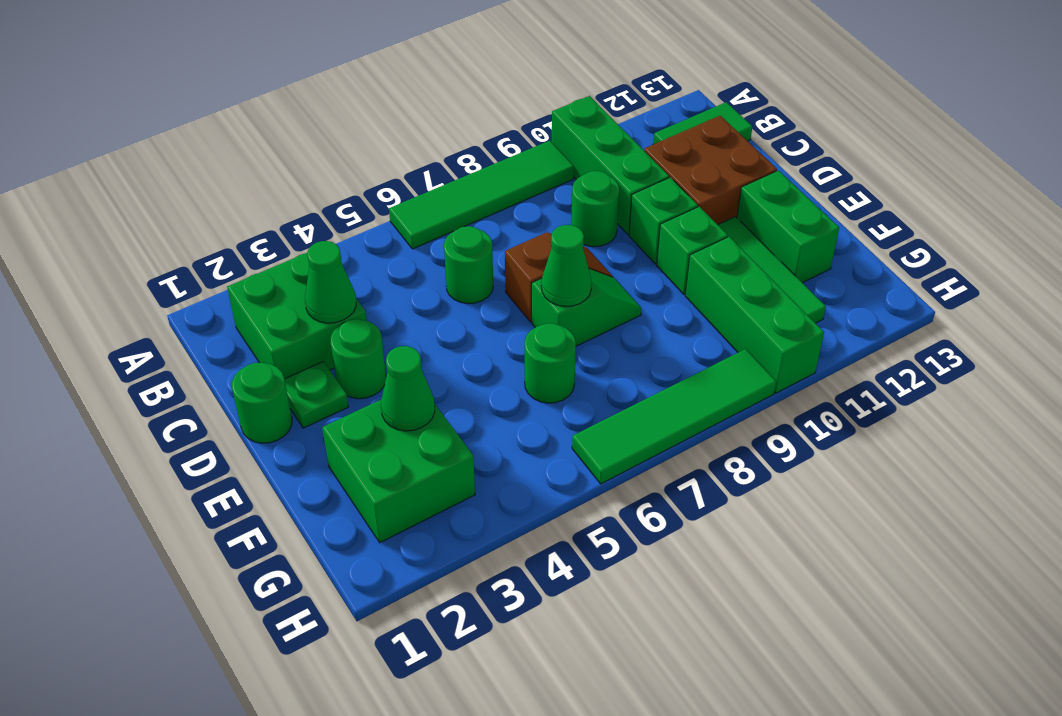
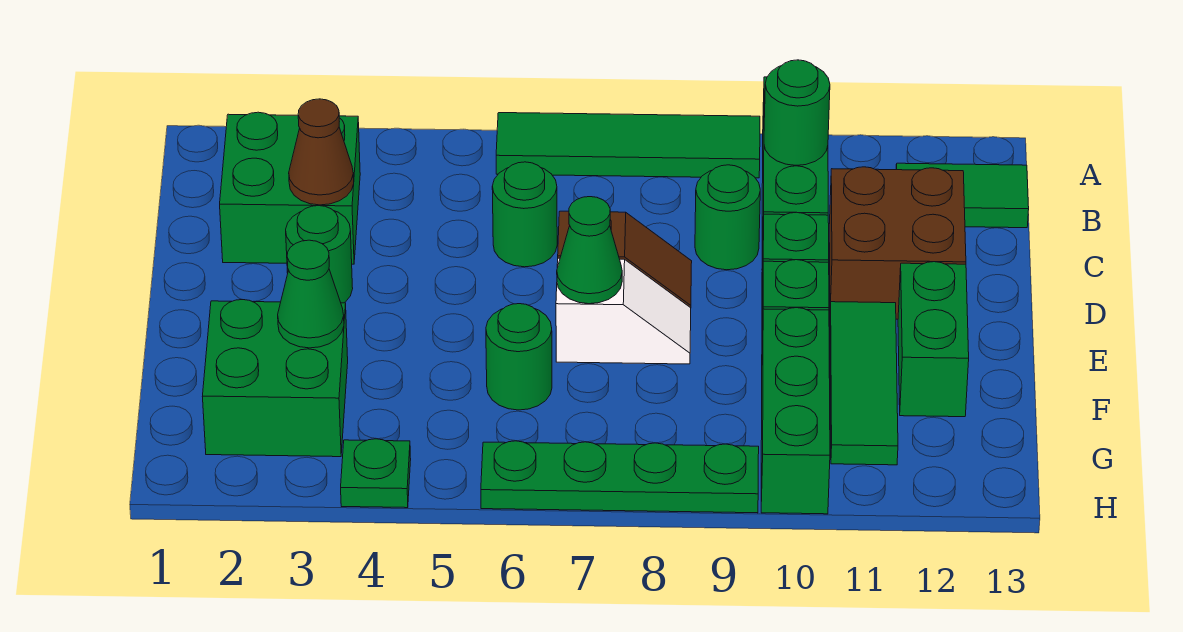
green 1x1 cone [305,241,356,323] -> brown 1x1 cone [289,99,354,205]
green 1x1 round brick [232,363,292,443] -> green 1x1 round brick moved to [764,60,830,165]
green 1x1 plate [284,361,348,428] -> green 1x1 plate moved to [341,439,411,508]
green 1x2 slope [532,269,641,346] -> white 1x2 slope [556,258,691,364]
green 1x4 tile [572,349,776,484] -> green 1x4 plate [481,441,759,513]

